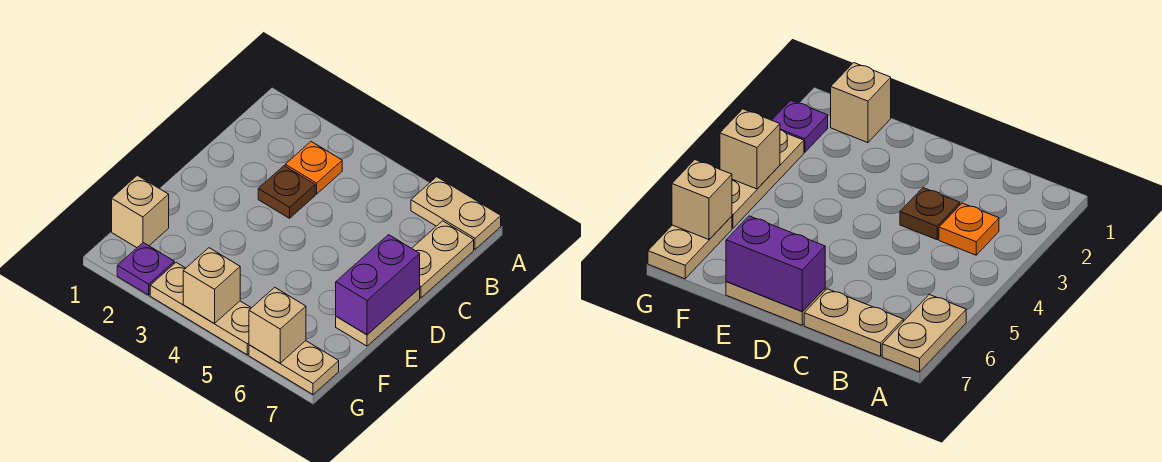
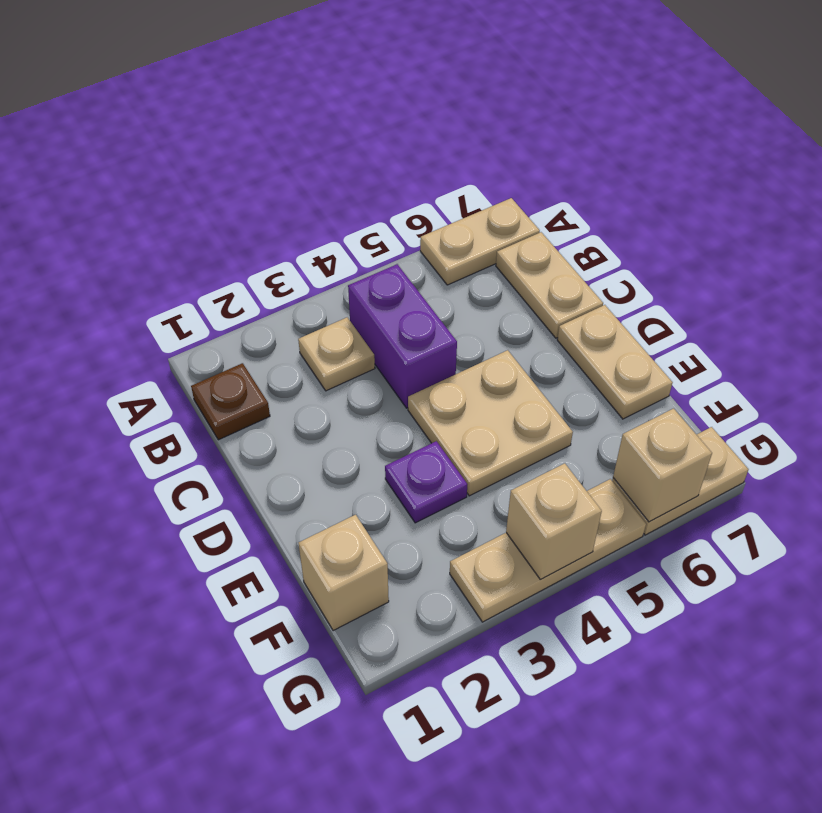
orange 1x1 plate [285,142,342,194] -> tan 1x1 plate [298,317,375,391]
brown 1x1 plate [258,166,315,218] -> brown 1x1 plate moved to [191,363,270,440]
none -> tan 2x2 plate [408,350,573,496]
purple 1x2 brick [336,235,420,335] -> purple 1x2 brick moved to [348,264,457,408]
purple 1x1 plate [117,243,174,295] -> purple 1x1 plate moved to [385,441,467,523]

